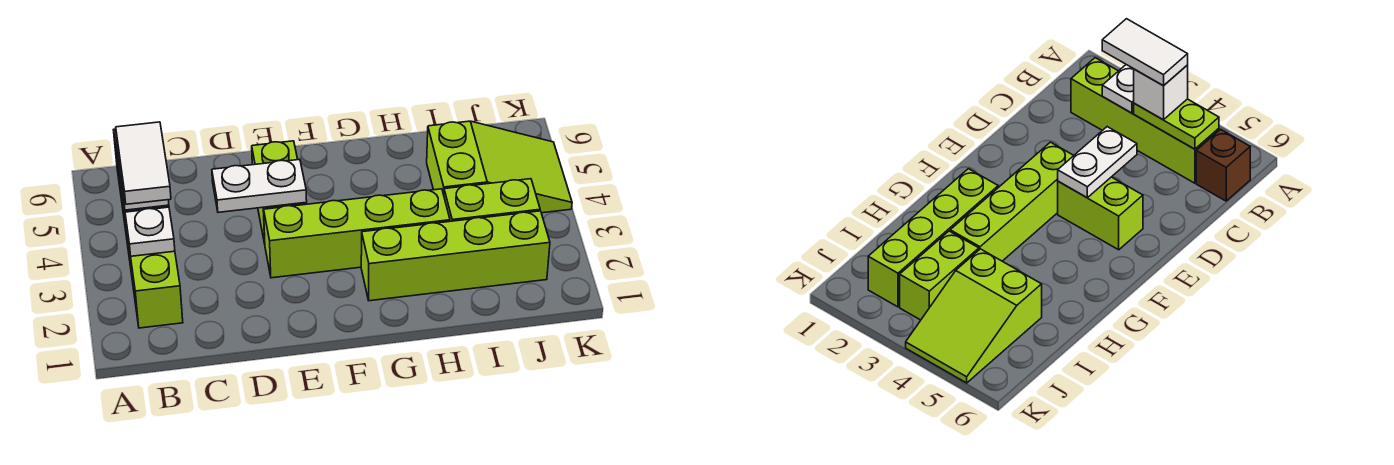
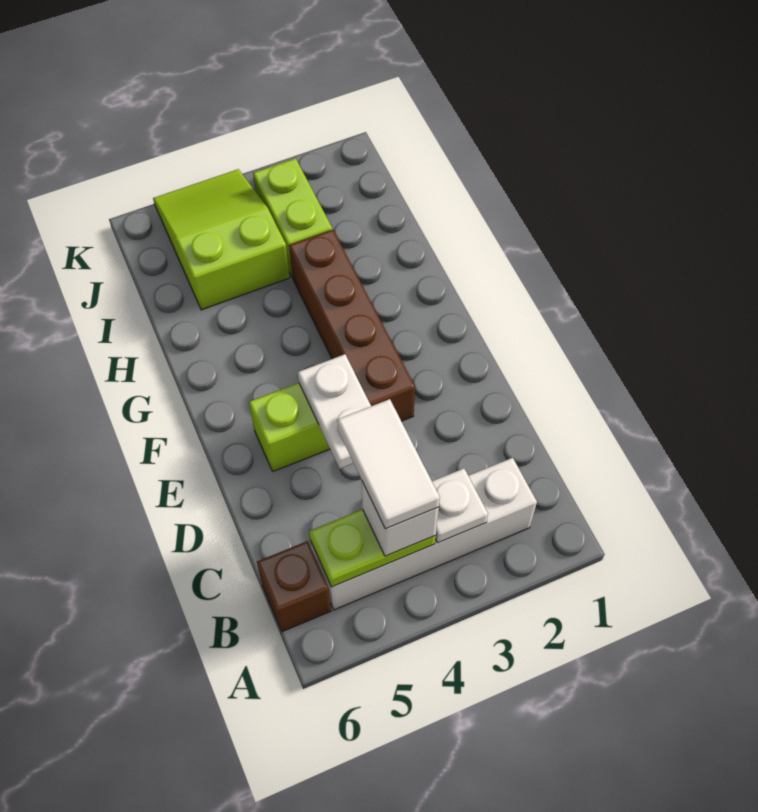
lime 1x4 brick [118,167,183,328] -> white 1x4 brick [310,458,537,610]
white 1x2 tile [116,122,171,204] -> white 1x2 tile turned to [337,399,440,529]
lime 1x4 brick [264,189,450,278] -> brown 1x4 brick [289,230,415,421]
lime 1x4 brick [361,211,550,301] -> none

